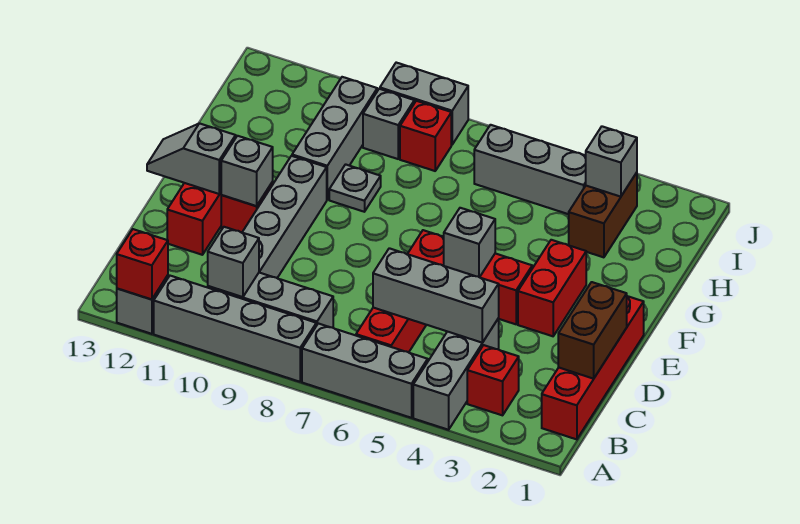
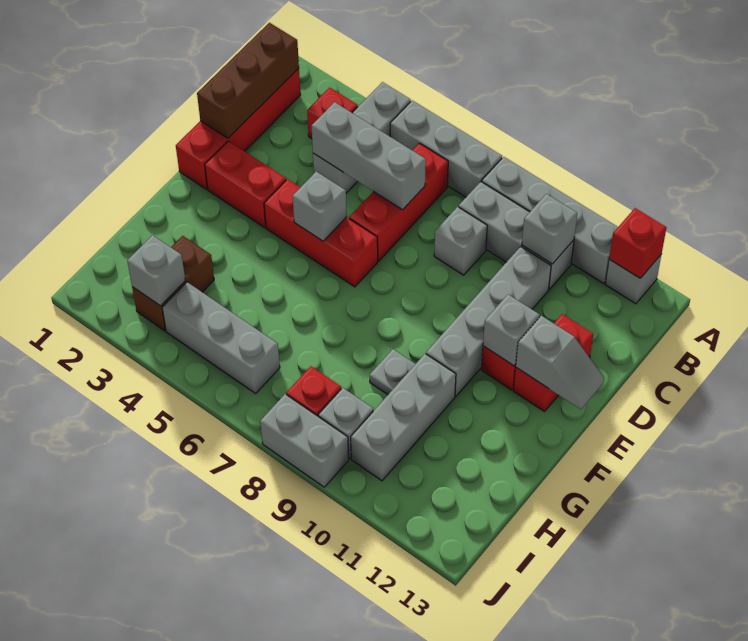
brown 1x2 brick [558,282,627,379] -> brown 1x3 brick [197,23,299,138]
none -> grey 1x1 brick [434,207,487,275]
red 1x2 brick [518,240,586,336] -> red 1x2 brick turned to [205,141,286,228]

